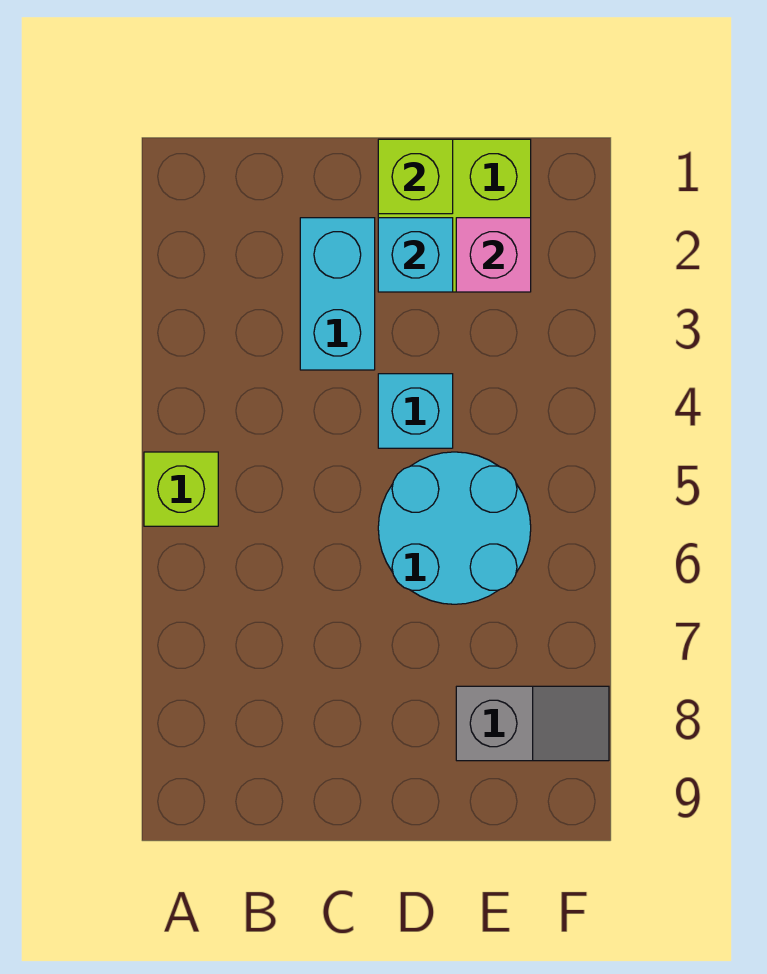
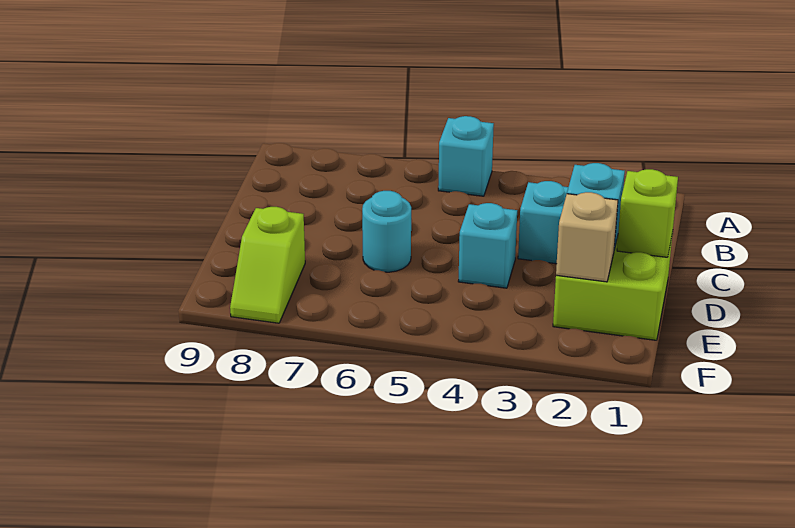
lime 1x1 brick [144,452,218,526] -> cyan 1x1 brick [438,116,494,196]
cyan 2x2 round brick [378,452,531,604] -> cyan 1x1 round brick [362,191,411,272]
pink 1x1 brick [456,218,531,292] -> tan 1x1 brick [556,192,618,282]
grey 1x2 slope [456,686,609,761] -> lime 1x2 slope [230,207,305,323]

